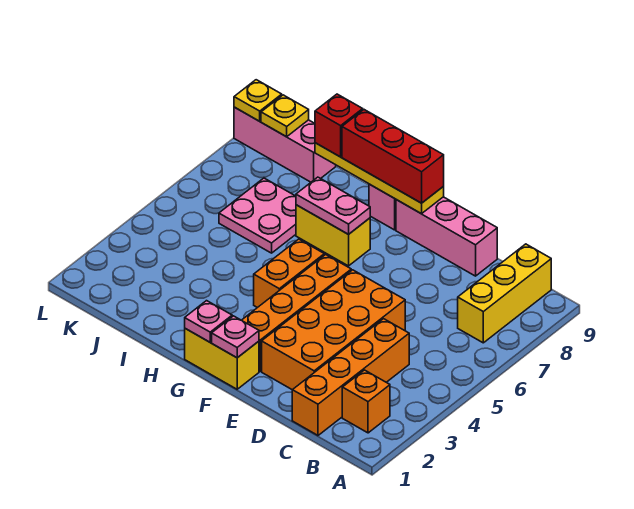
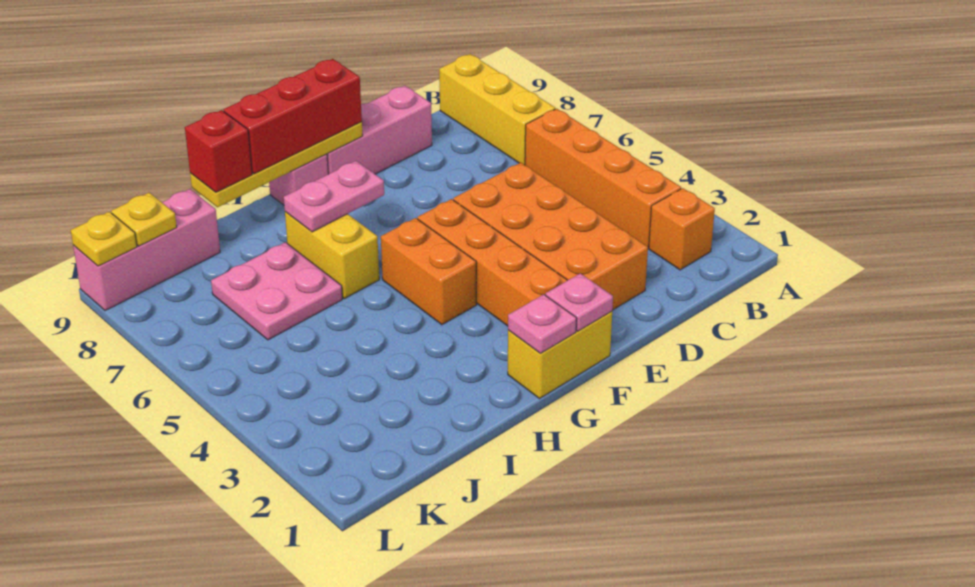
orange 1x4 brick [292,319,409,435] -> orange 1x4 brick moved to [525,109,681,248]
yellow 1x2 brick [296,205,370,266] -> yellow 1x2 brick turned to [285,212,379,299]

